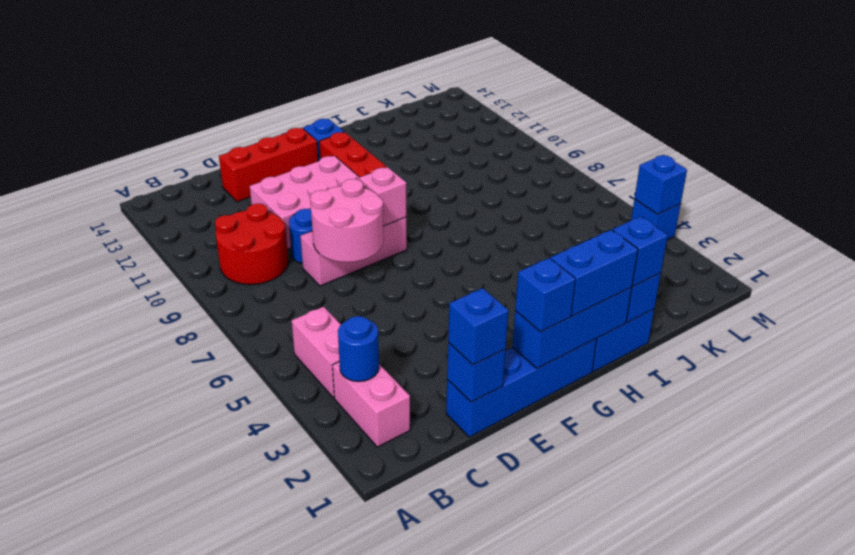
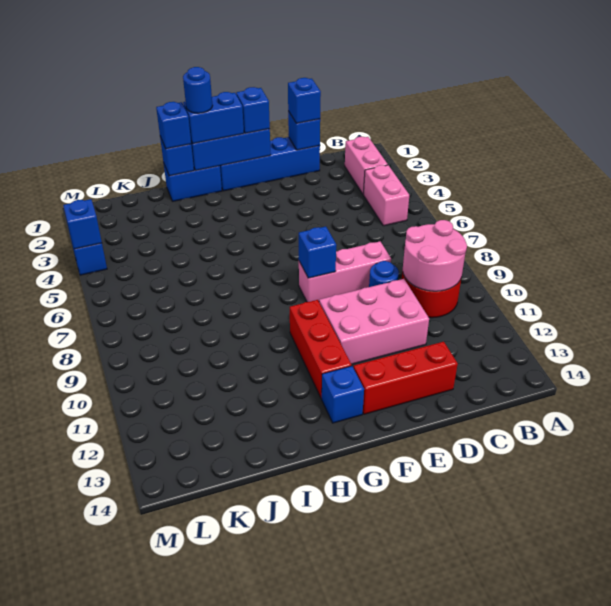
blue 1x1 round brick [338,316,379,382] -> blue 1x1 round brick moved to [183,67,213,113]
pink 2x2 round brick [310,179,383,262] -> pink 2x2 round brick moved to [403,220,467,291]
pink 1x1 brick [359,167,406,226] -> blue 1x1 brick [299,227,336,278]

